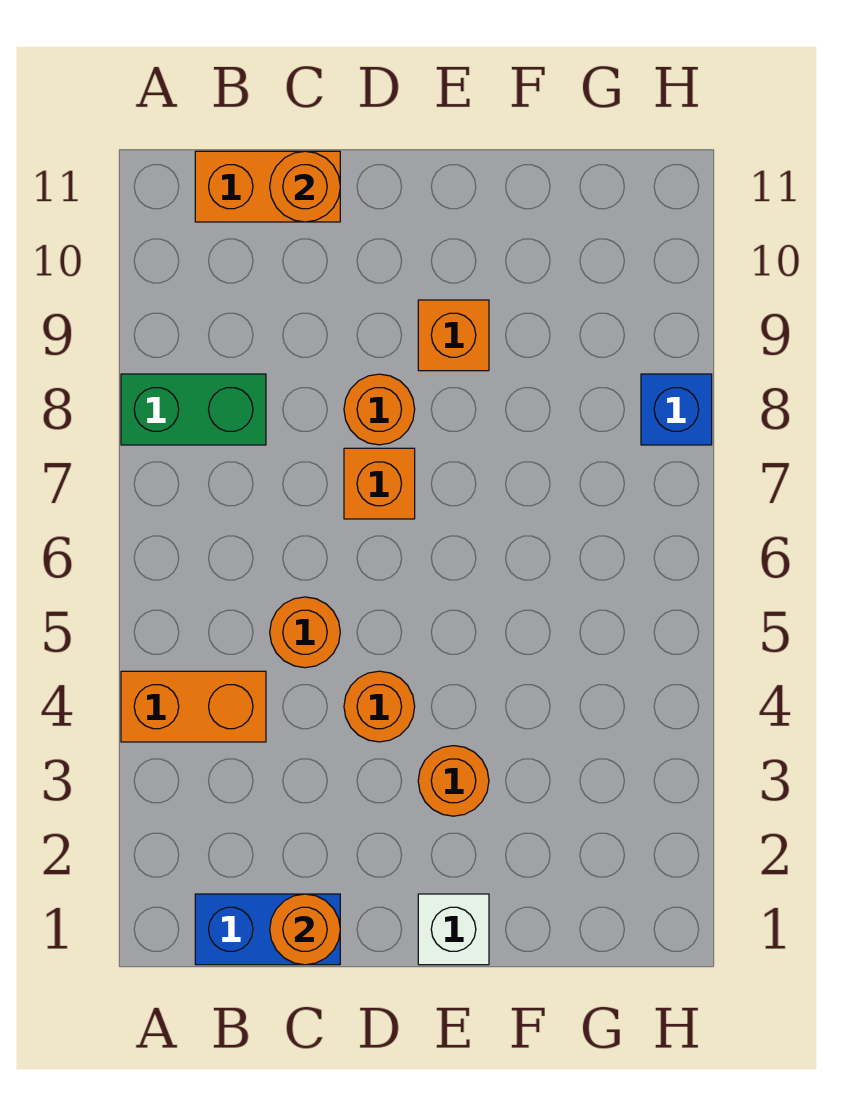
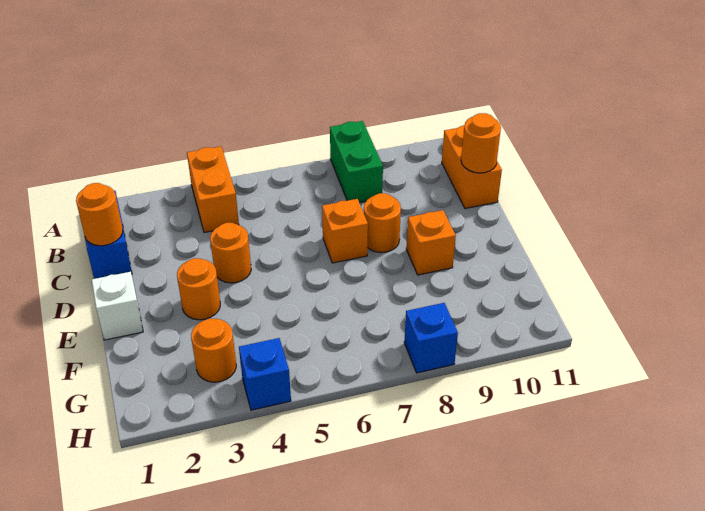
orange 1x1 round brick [270,597,340,668] -> orange 1x1 round brick moved to [191,319,236,382]
none -> blue 1x1 brick [239,338,291,410]

